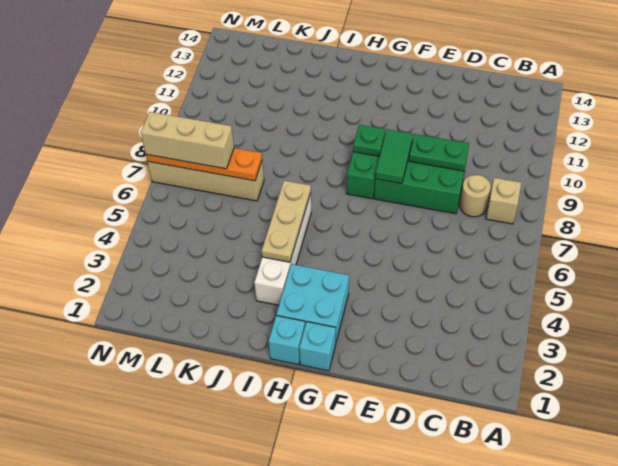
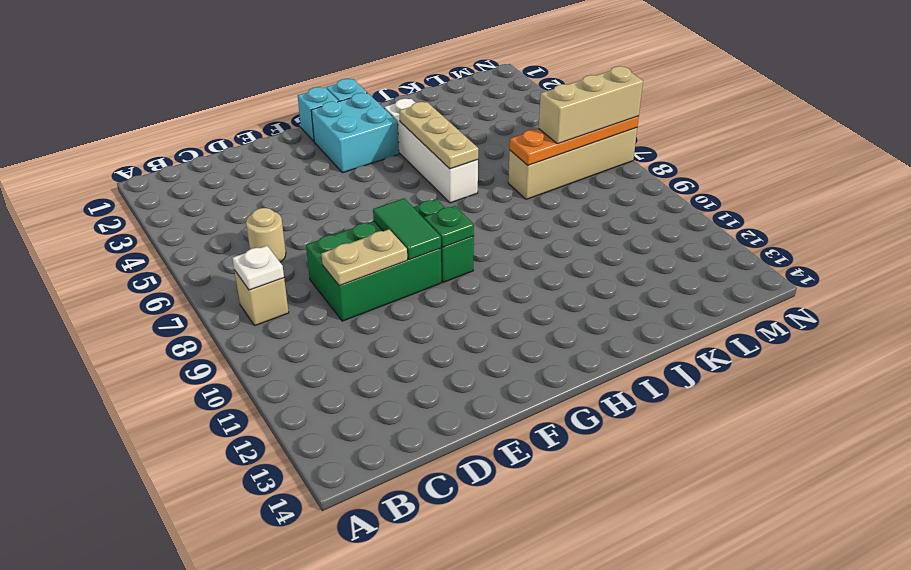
none -> white 1x1 plate [233,246,284,290]
tan 1x1 round brick [460,175,491,217] -> tan 1x1 round brick moved to [246,208,286,262]
green 1x2 plate [409,134,469,171] -> tan 1x2 plate [321,229,407,286]

